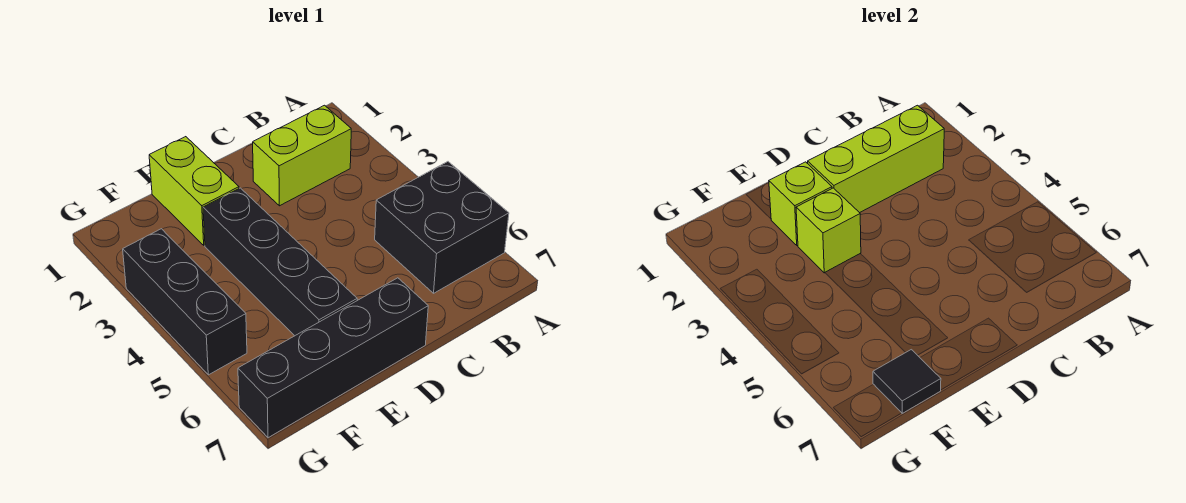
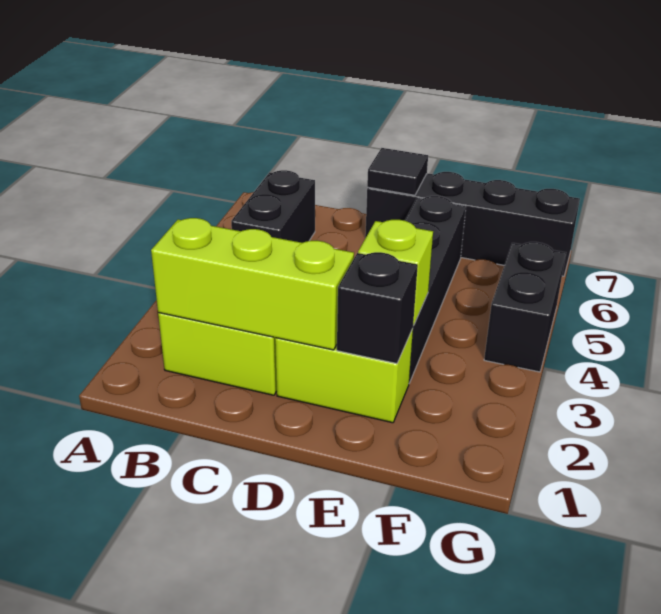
black 2x2 brick [375,162,509,293] -> black 1x2 brick [231,170,315,243]
lime 1x2 brick [149,137,239,245] -> lime 1x2 brick turned to [275,329,413,423]
lime 1x1 brick [769,162,832,245] -> black 1x1 brick [337,252,418,364]
black 1x1 tile [873,350,941,413] -> black 1x1 tile moved to [367,148,428,195]
black 1x3 brick [123,229,247,375] -> black 1x2 brick [484,242,566,372]

